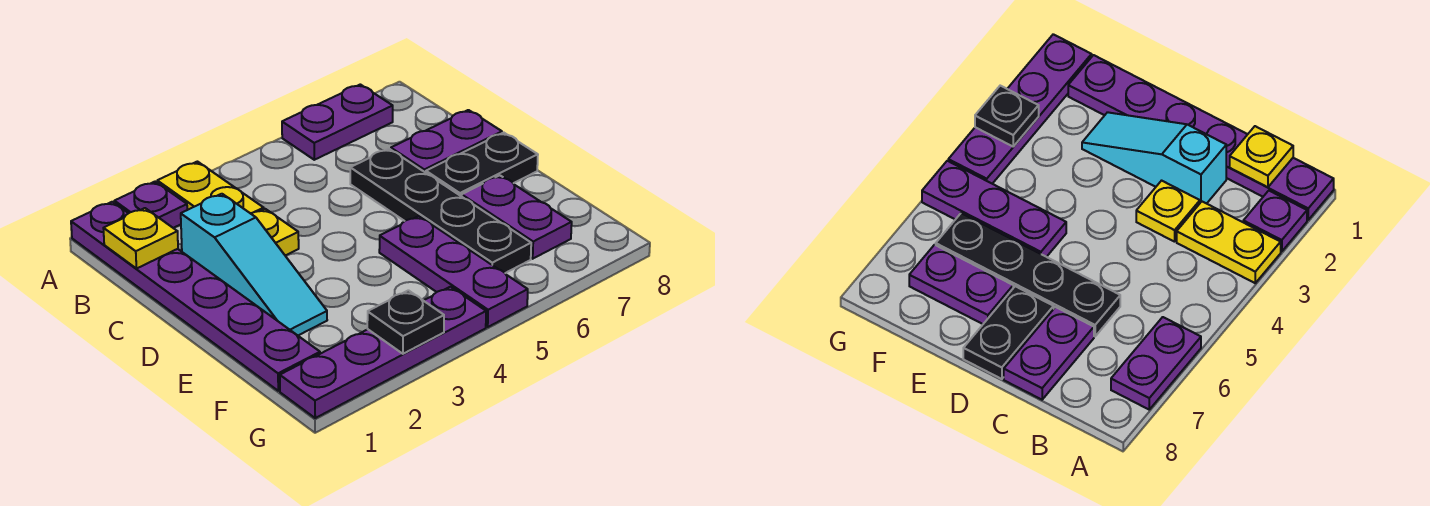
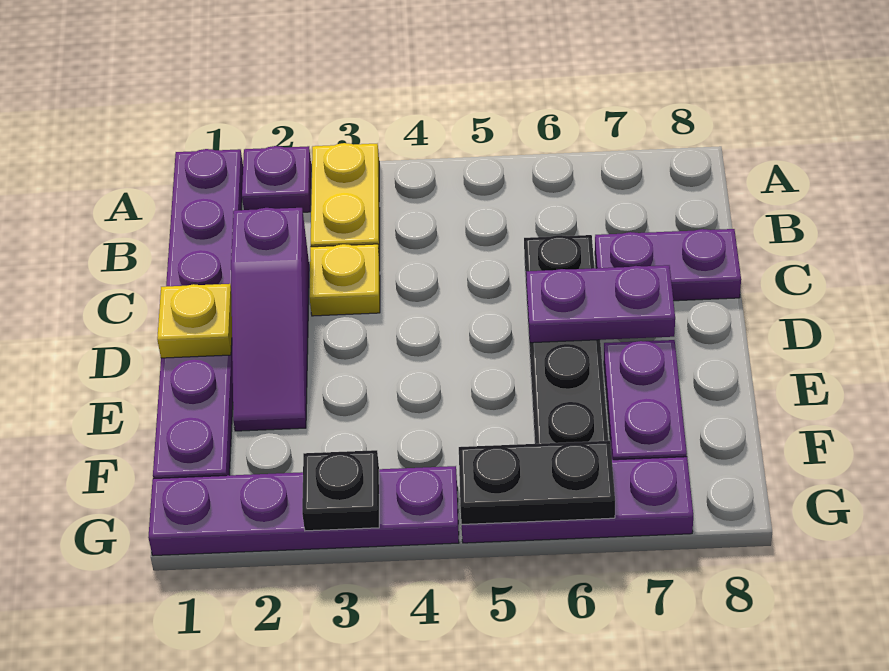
purple 1x2 plate [282,84,393,160] -> purple 1x2 plate moved to [527,265,675,343]
yellow 1x1 plate [103,208,178,269] -> yellow 1x1 plate moved to [157,284,232,358]
cyan 1x3 slope [181,194,327,335] -> purple 1x3 slope [231,208,309,431]
black 1x2 plate [426,133,538,196] -> black 1x2 plate moved to [459,441,615,524]
purple 1x3 plate [379,216,528,327] -> purple 1x3 plate turned to [462,457,693,543]

